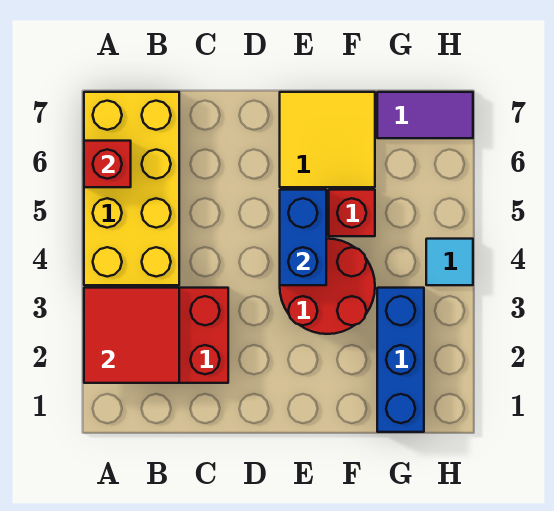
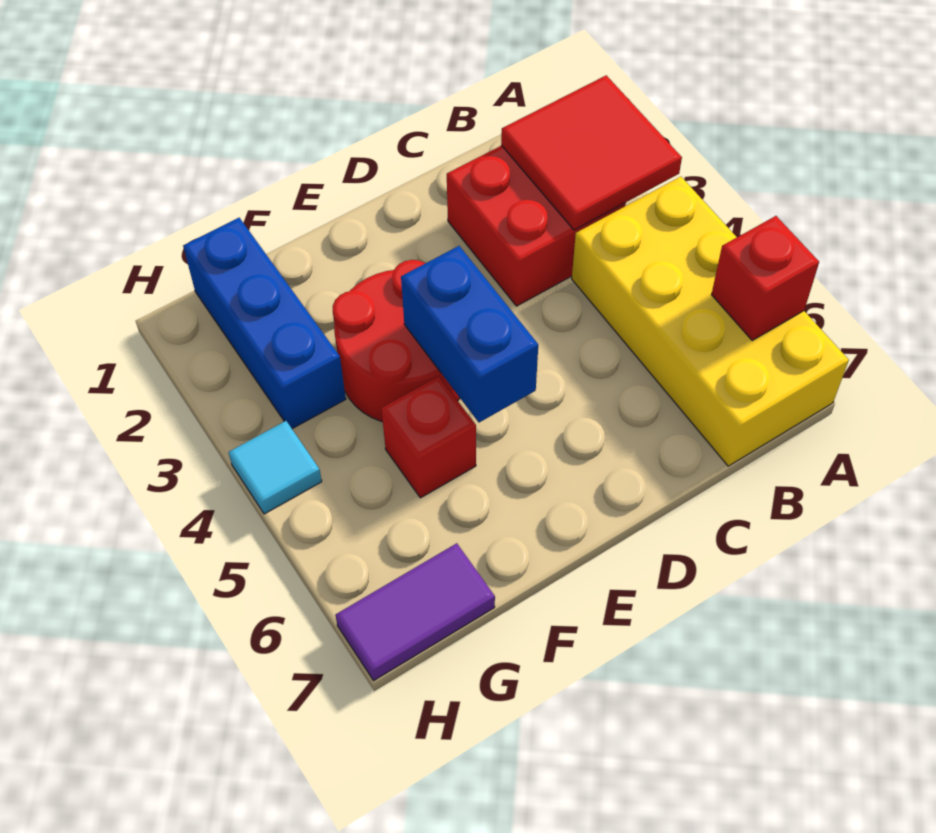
yellow 2x2 tile [280,92,375,187] -> none

